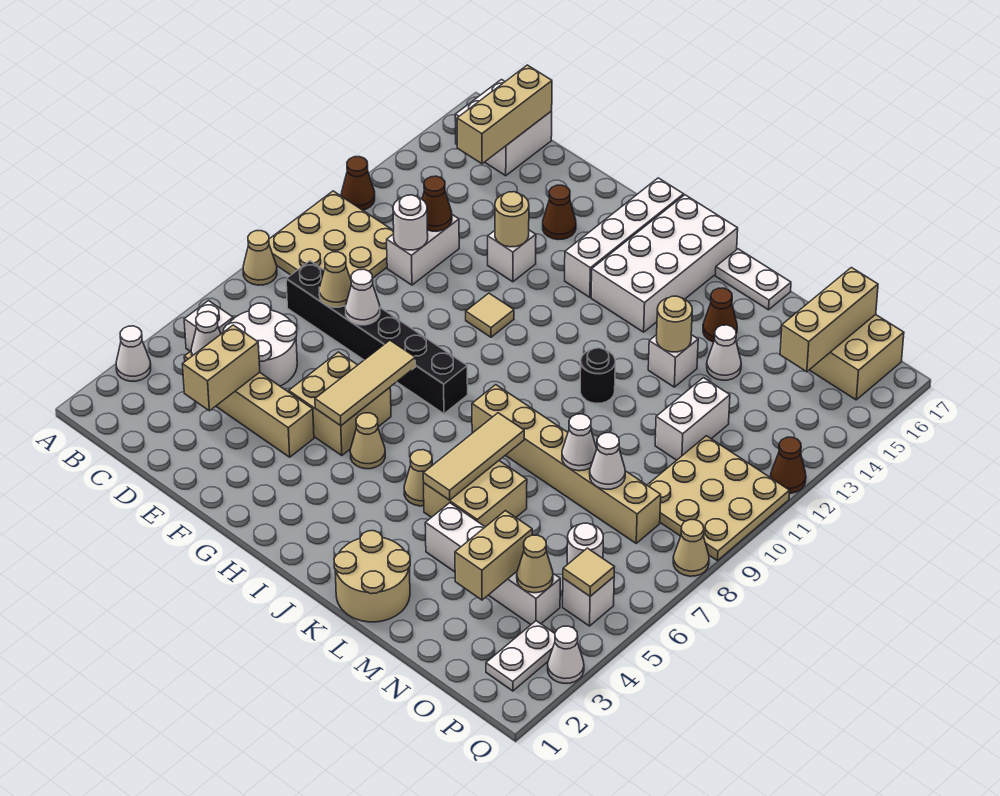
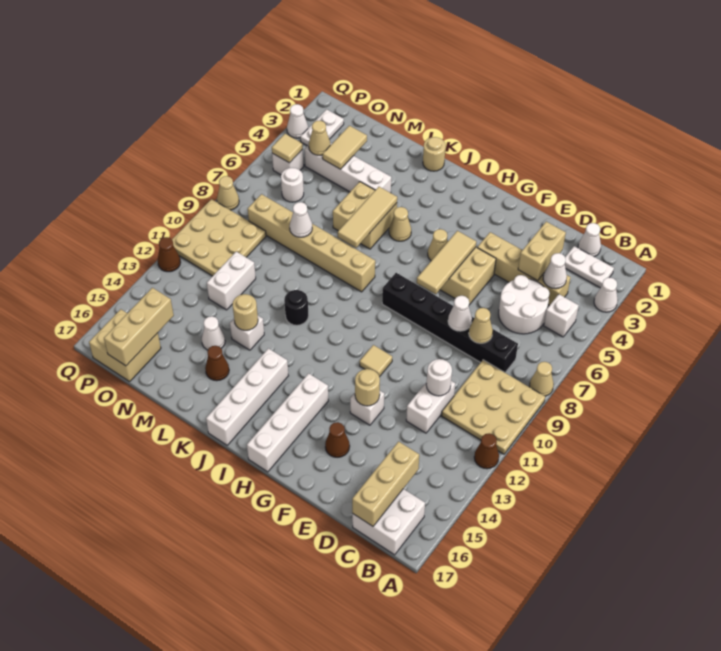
brown 1x1 cone [422,176,452,231] -> none
white 2x4 brick [591,195,738,332] -> white 1x4 brick [206,348,288,445]
tan 2x2 round brick [334,531,410,622] -> tan 1x1 round brick [423,137,446,171]
white 1x2 plate [715,249,791,310] -> white 1x2 plate moved to [565,246,614,288]
tan 1x2 brick [455,511,532,600] -> tan 1x2 tile [323,126,367,169]
white 1x1 cone [590,433,625,489] -> white 1x1 cone moved to [578,223,601,257]

